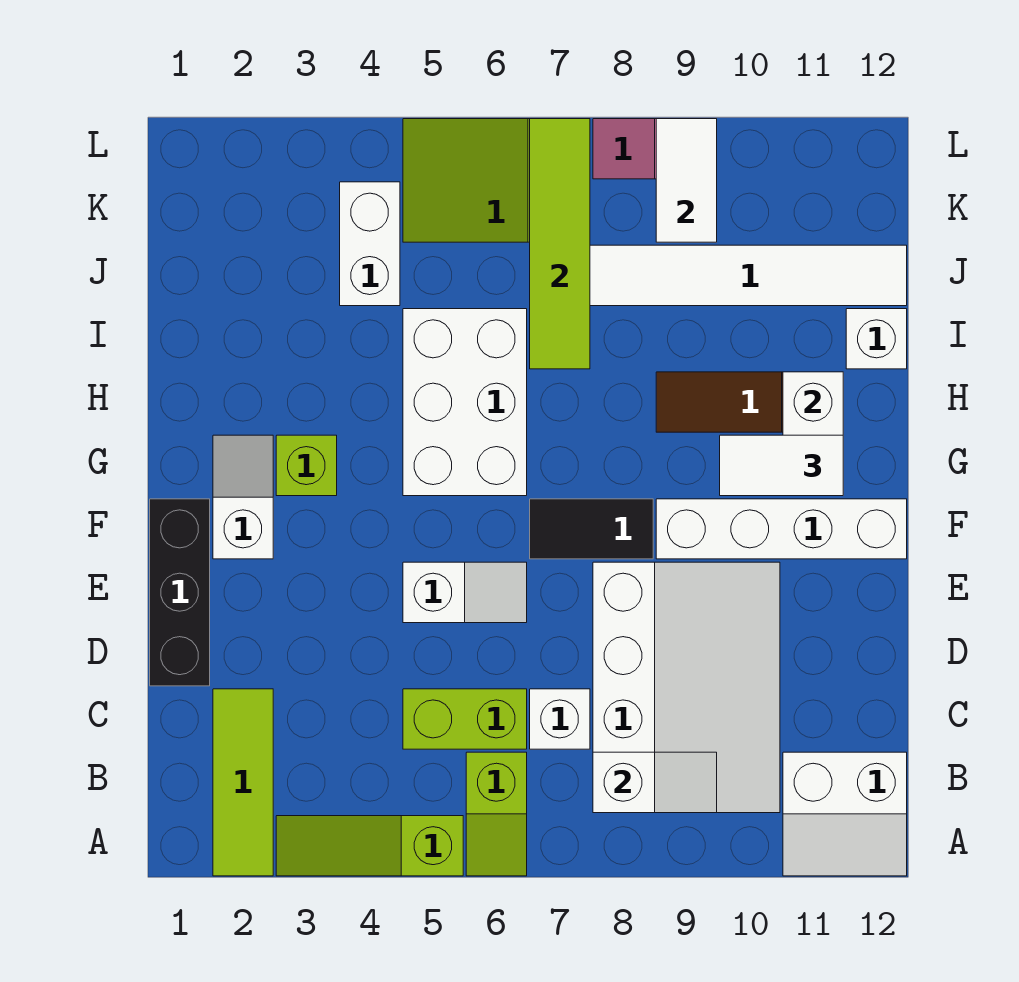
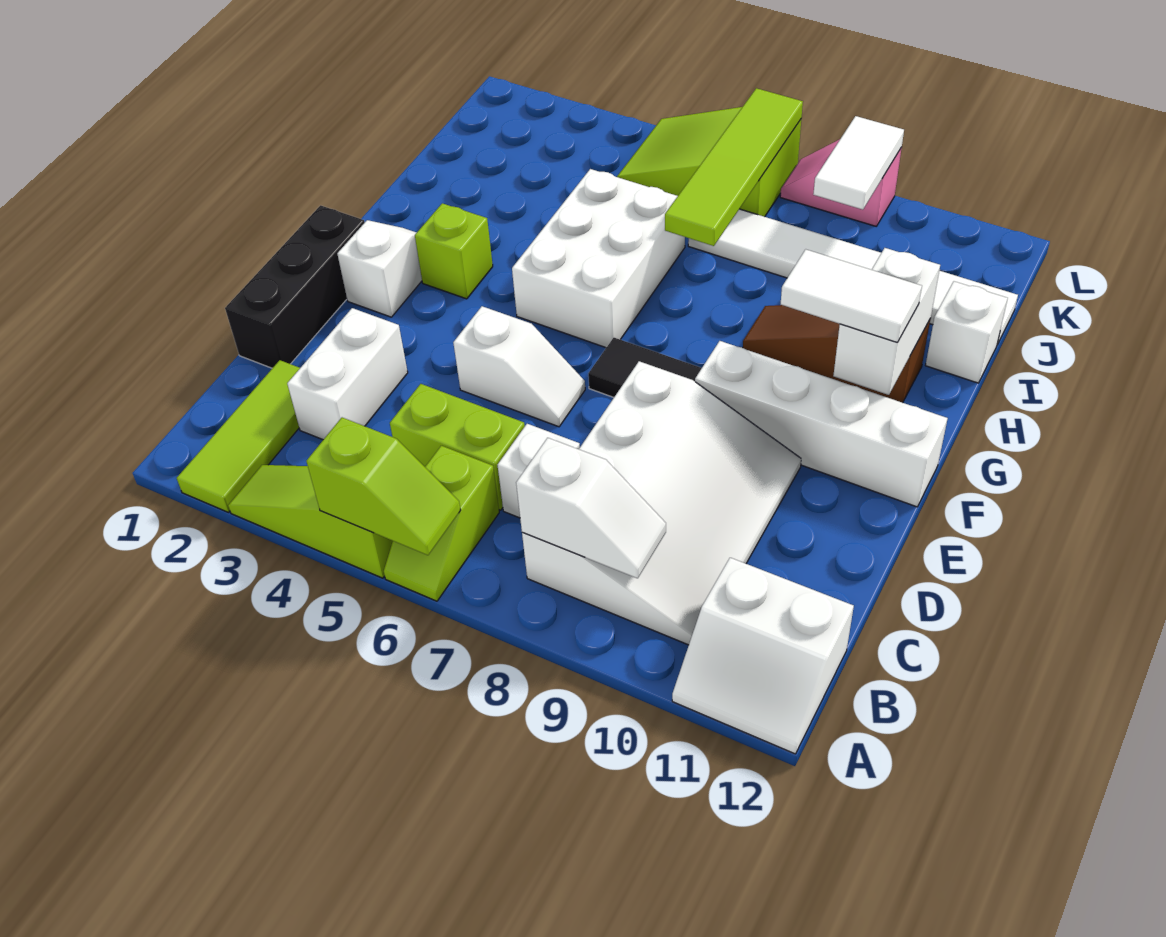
none -> lime 1x2 slope [306,418,461,555]
white 1x2 brick [340,182,400,306] -> white 1x2 brick moved to [287,308,408,440]

